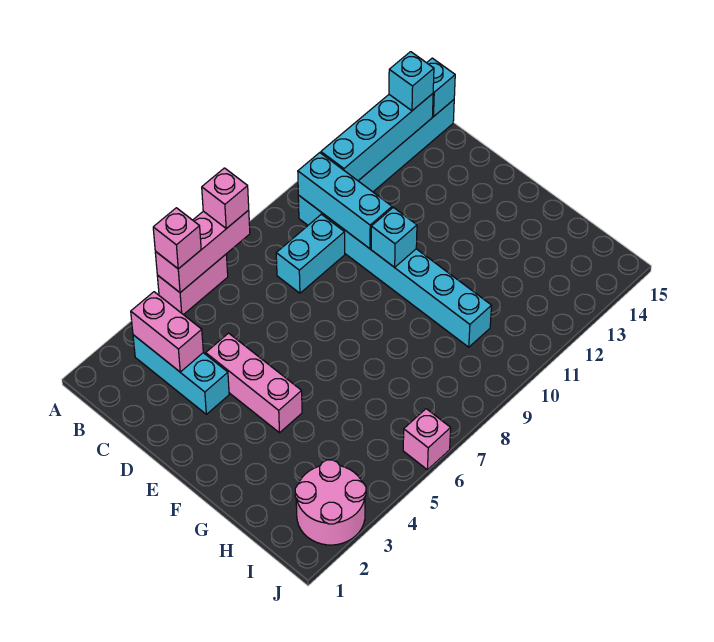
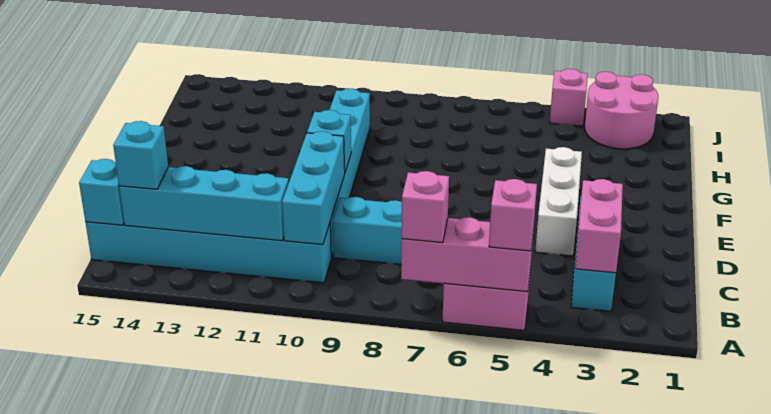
pink 1x3 brick [206,333,302,433] -> white 1x3 brick [535,147,582,256]
pink 1x1 brick [403,409,451,470] -> pink 1x1 brick moved to [550,69,588,126]

